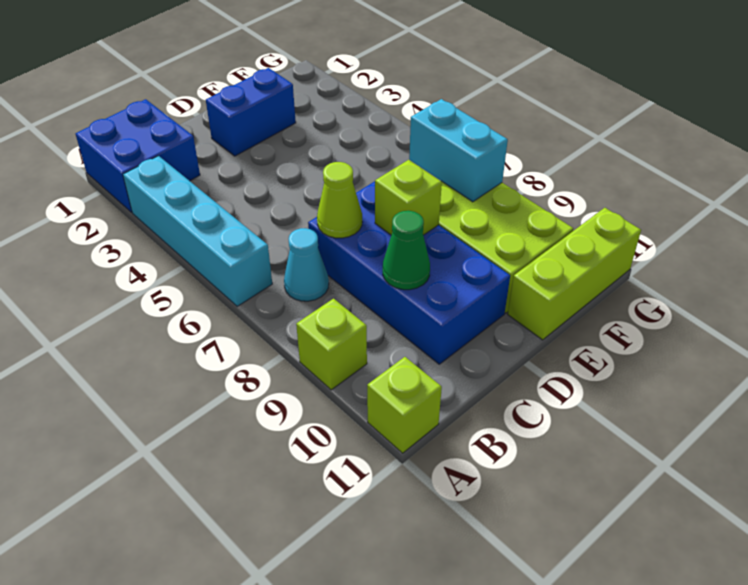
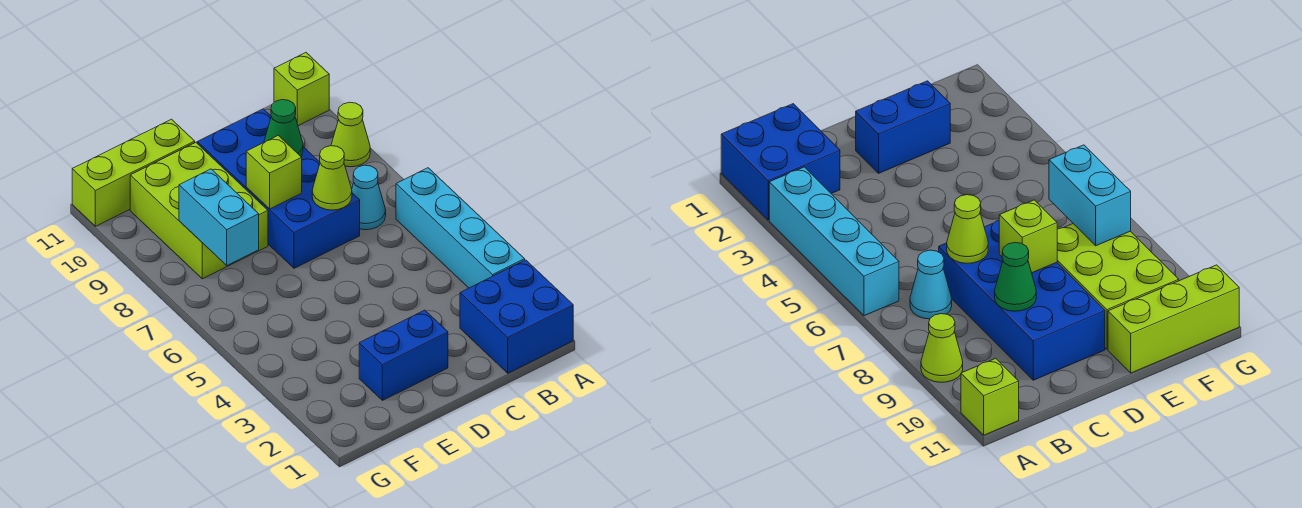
lime 1x1 brick [296,299,367,390] -> lime 1x1 cone [331,102,370,167]

